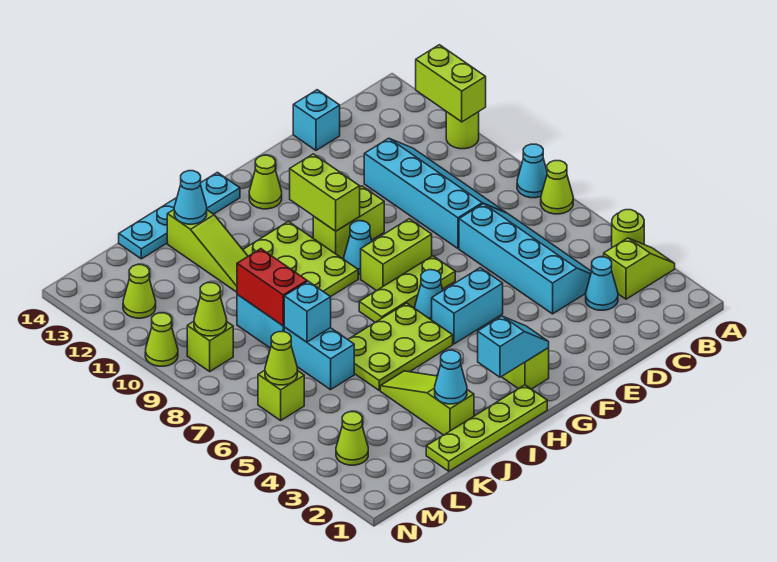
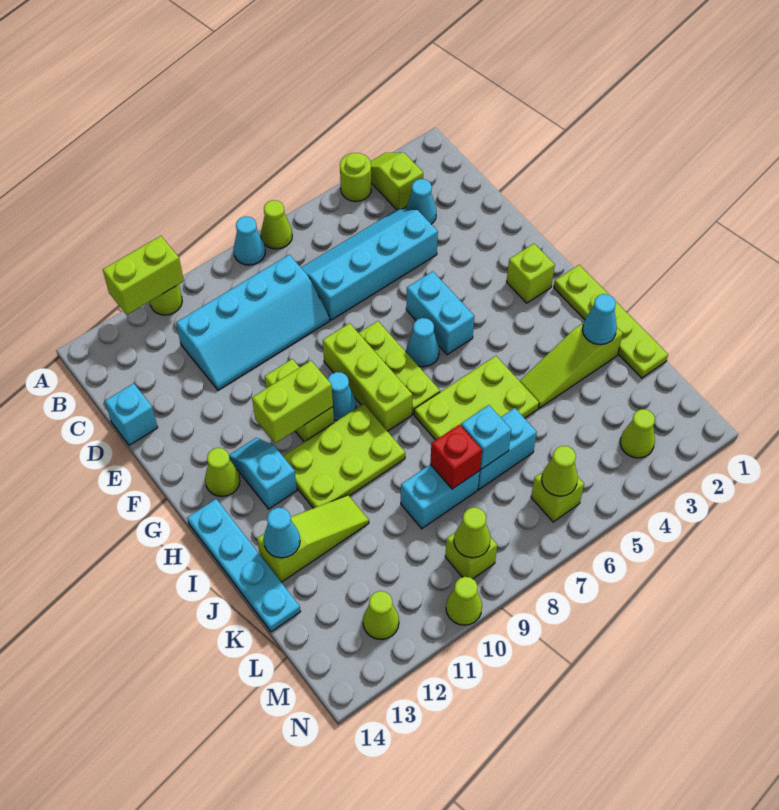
cyan 2x4 slope [364,138,506,248] -> cyan 2x4 slope turned to [176,255,330,390]
lime 1x2 brick [361,219,432,291] -> lime 1x3 brick [323,323,412,431]
cyan 1x2 slope [478,316,549,377] -> cyan 1x2 slope moved to [229,438,297,509]
lime 2x3 plate [348,303,453,390] -> lime 2x3 plate turned to [414,356,539,440]
red 1x2 brick [237,249,307,326] -> red 1x1 brick [430,424,482,489]

